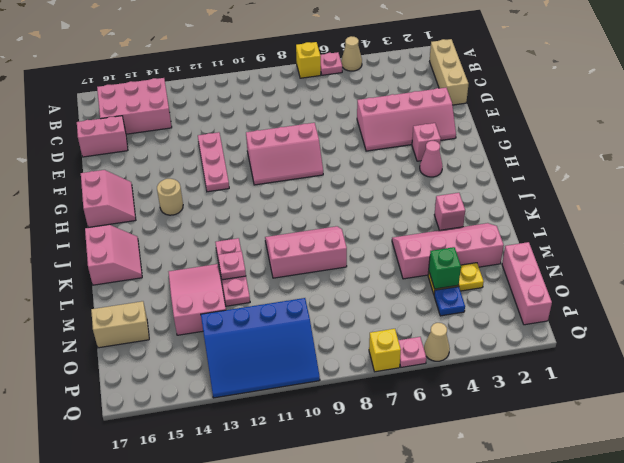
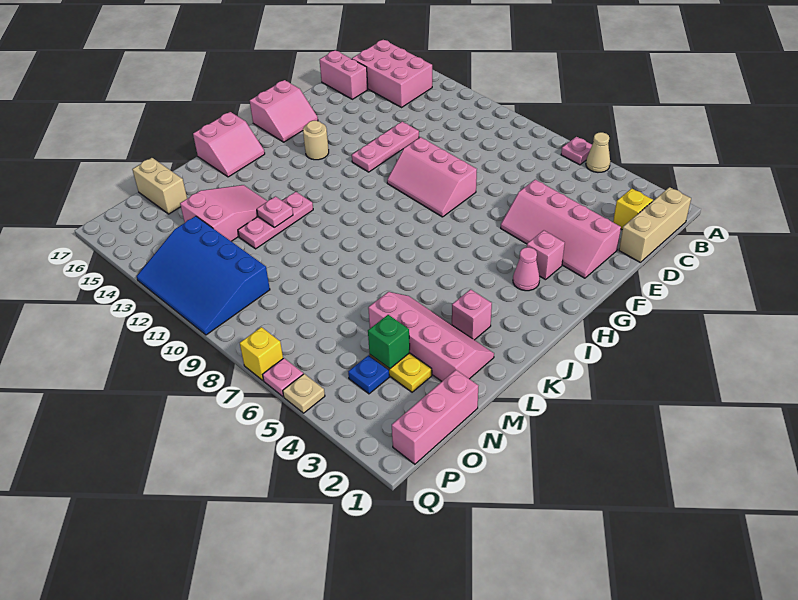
yellow 1x1 brick [296,42,321,78] -> yellow 1x1 brick moved to [613,188,653,230]
pink 2x3 slope [265,226,347,278] -> none
tan 1x1 cone [424,323,450,361] -> tan 1x1 plate [283,374,325,413]

